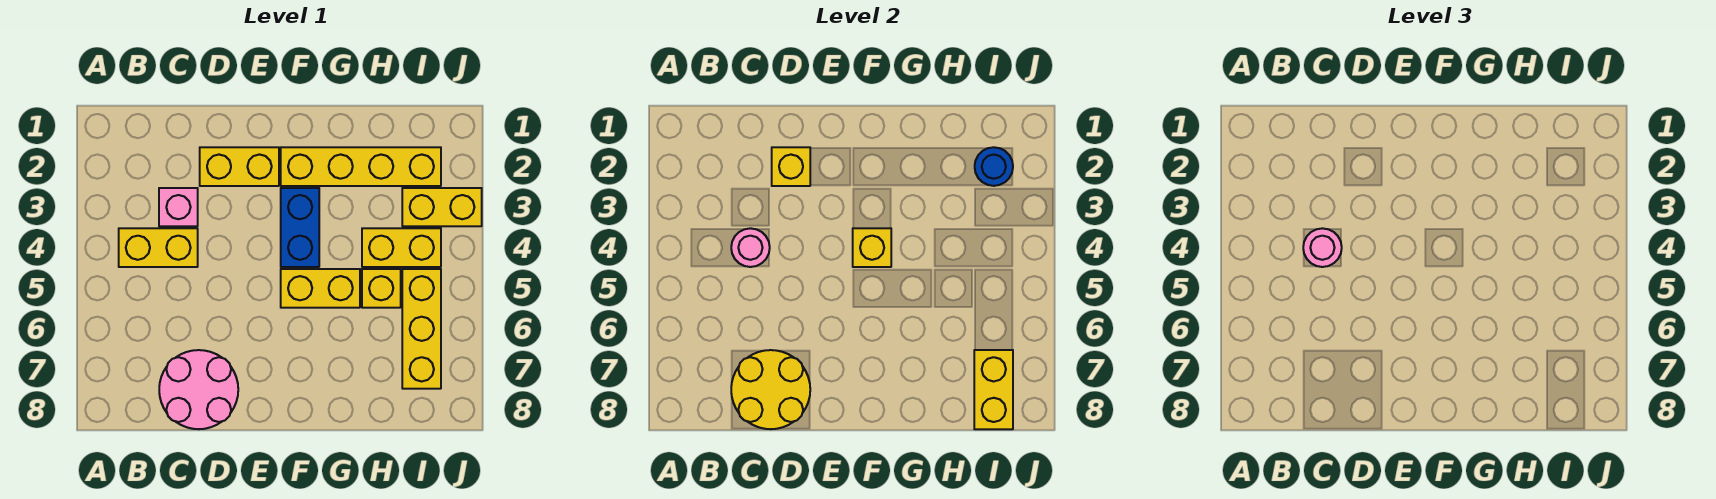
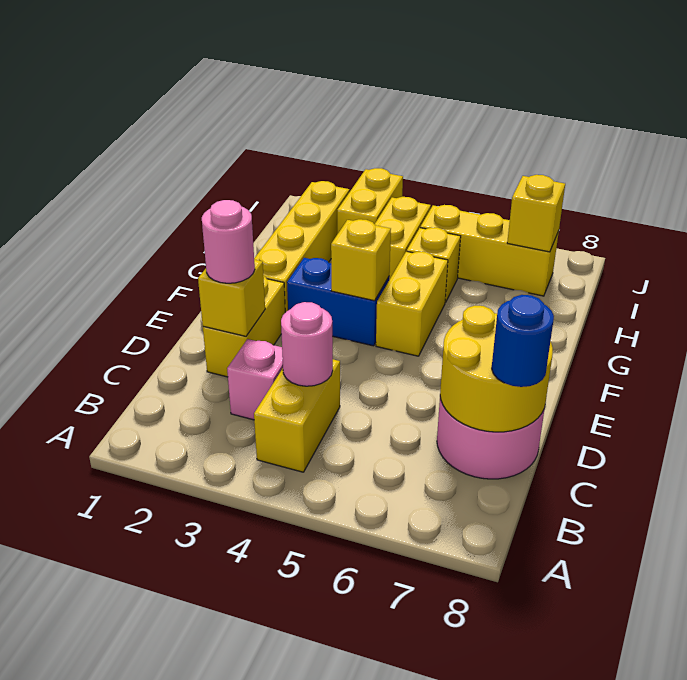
pink 1x1 round brick [1303,228,1342,267] -> pink 1x1 round brick moved to [202,200,255,283]
blue 1x1 round brick [975,147,1013,186] -> blue 1x1 round brick moved to [492,295,554,387]
yellow 1x2 brick [974,350,1013,429] -> yellow 1x1 brick [507,175,565,252]

